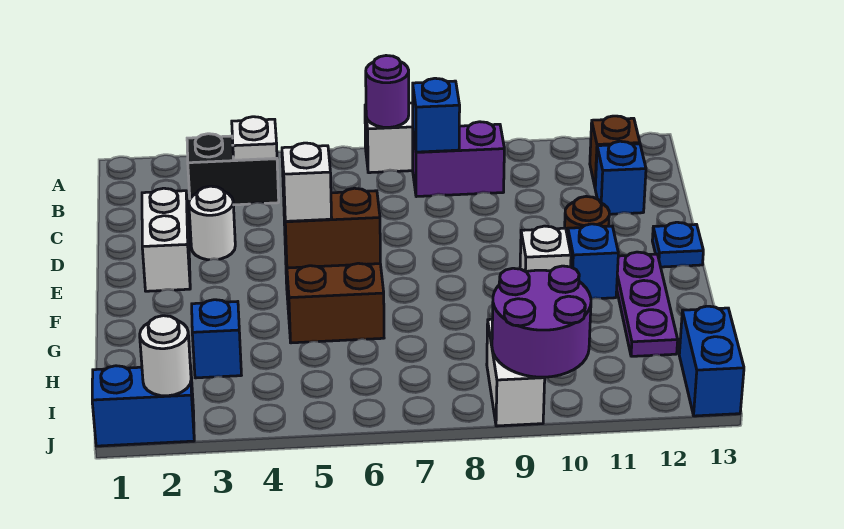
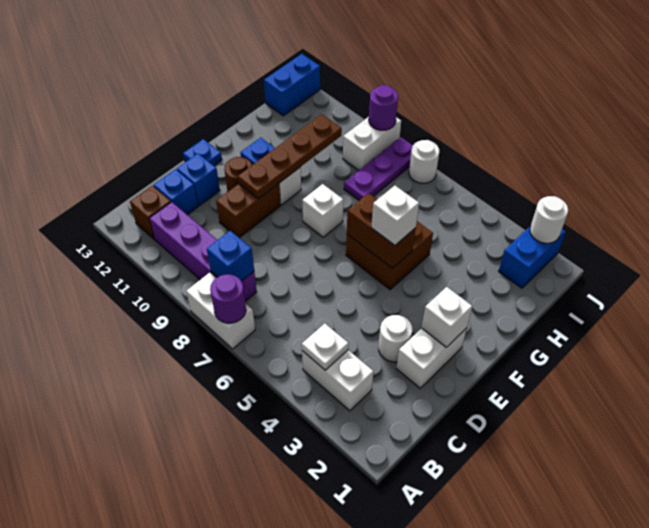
black 1x2 brick [187,134,279,205] -> white 1x2 brick [302,350,374,411]
purple 1x2 brick [413,122,504,197] -> purple 1x4 brick [149,202,257,301]
none -> brown 1x2 brick [216,184,281,238]
none -> white 1x1 brick [422,287,472,347]
none -> brown 1x4 plate [238,114,342,199]
none -> white 1x1 brick [302,184,343,237]
purple 1x3 plate [617,252,678,356] -> purple 1x3 plate moved to [344,137,413,200]
blue 1x1 brick [192,300,241,378] -> blue 1x1 brick moved to [177,154,220,206]
purple 2x2 round brick [492,266,591,377] -> purple 1x1 round brick [369,85,398,130]
blue 1x2 brick [92,365,194,446] -> blue 1x2 brick turned to [499,226,566,288]
none -> white 1x1 round brick [409,140,439,183]

